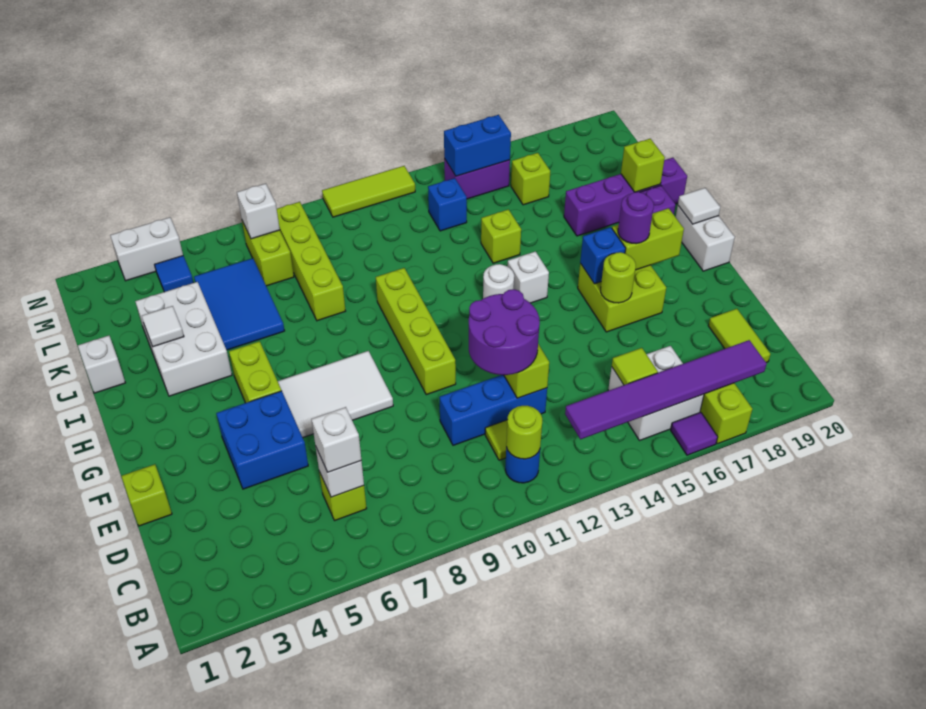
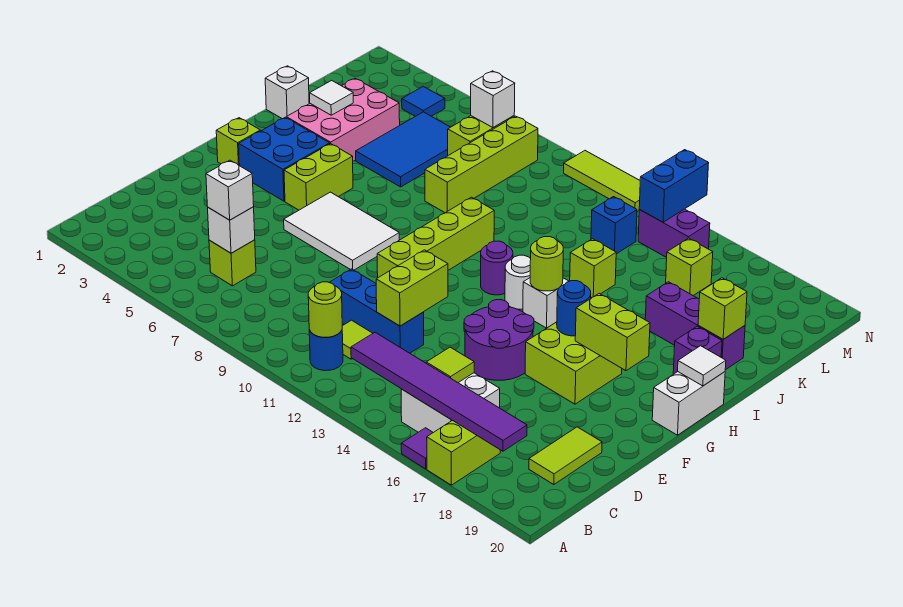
purple 2x2 round brick [469,289,540,375] -> purple 2x2 round brick moved to [464,300,534,380]
lime 1x1 brick [121,464,172,526] -> lime 1x1 brick moved to [216,118,260,166]
blue 2x2 brick [216,391,308,489] -> blue 2x2 brick moved to [239,117,330,201]
lime 1x1 round brick [601,252,636,303] -> lime 1x1 round brick moved to [530,237,563,291]
blue 1x1 brick [580,227,626,284] -> blue 1x1 round brick [557,281,591,336]
purple 1x1 round brick [618,192,654,244] -> purple 1x1 round brick moved to [481,241,513,295]
white 2x3 brick [135,282,232,396] -> pink 2x3 brick [286,78,400,161]
purple 1x4 brick [564,158,687,236] -> purple 1x3 brick [645,282,745,370]
blue 1x2 brick [444,115,511,176] -> blue 1x2 brick turned to [639,150,709,222]
white 1x2 brick [110,217,183,281] -> none

